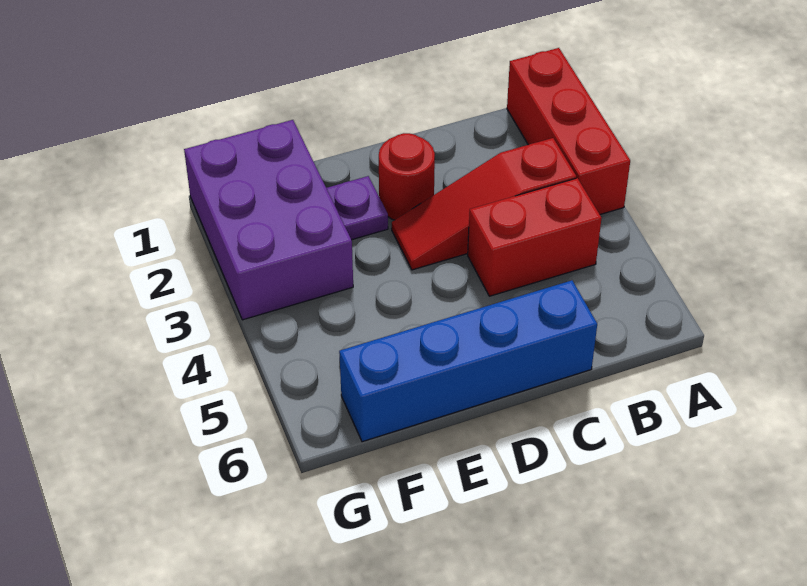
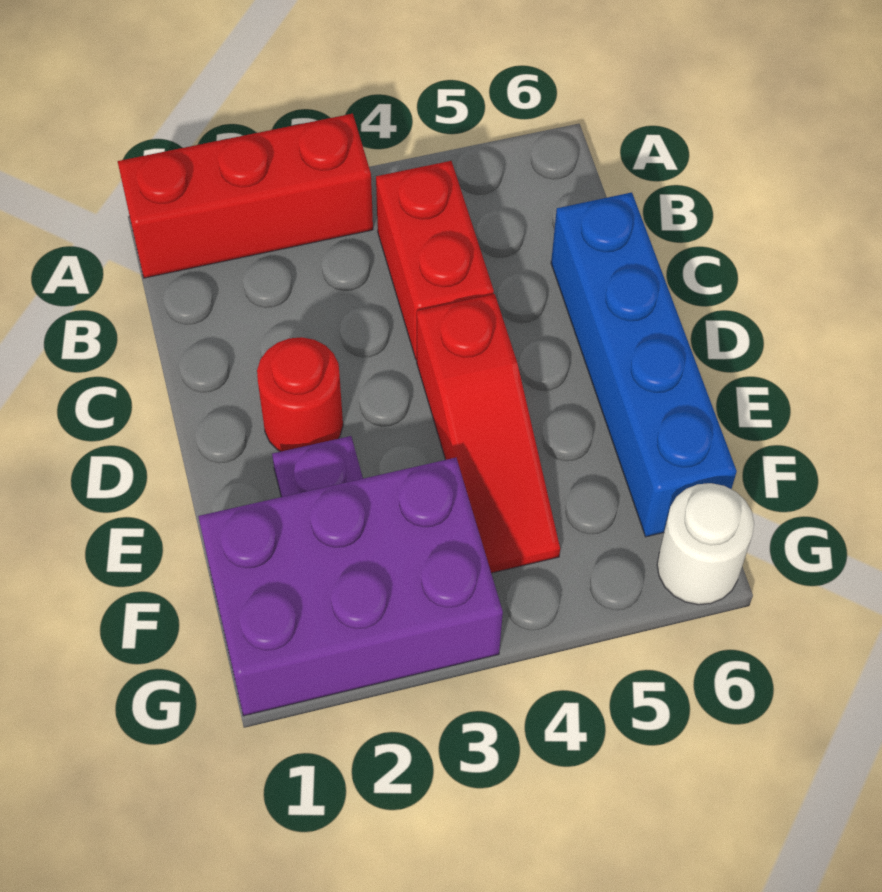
red 1x3 slope [392,138,576,270] -> red 1x3 slope moved to [417,294,560,573]
none -> white 1x1 round brick [657,483,754,605]

